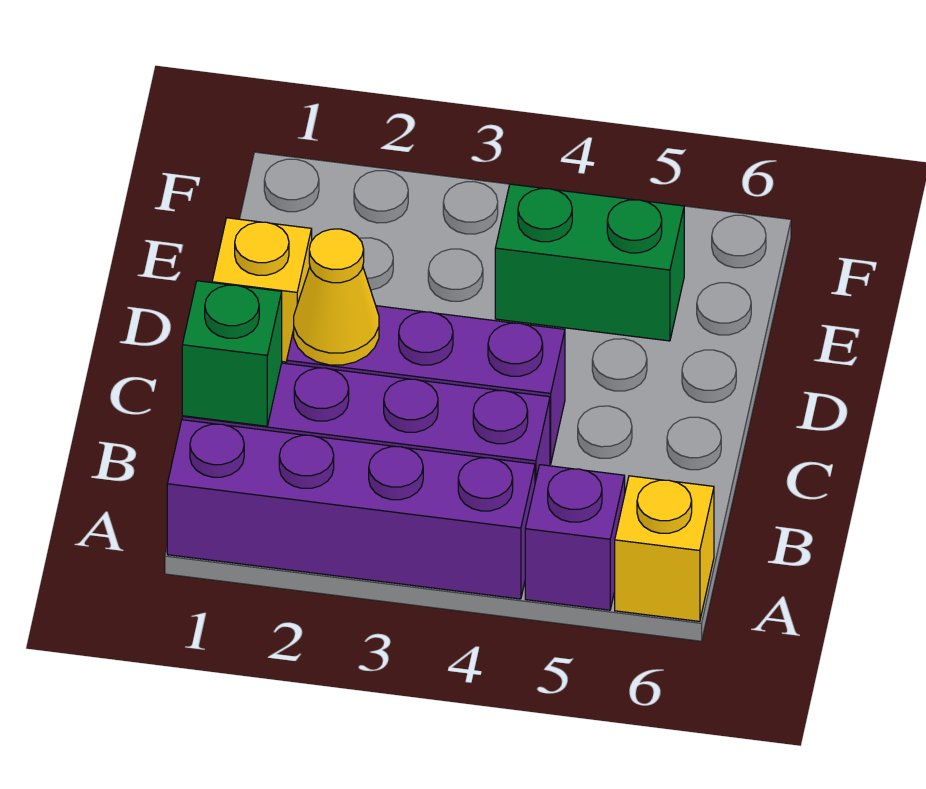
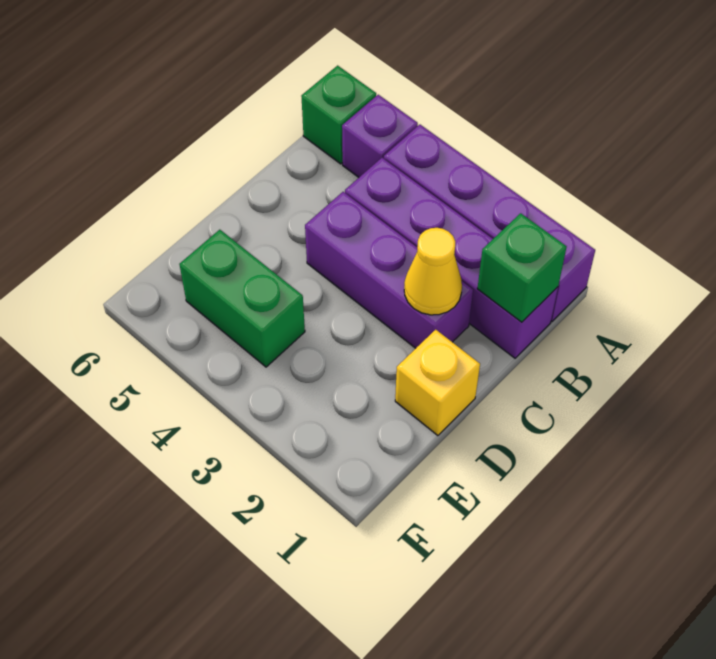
yellow 1x1 brick [615,476,714,621] -> green 1x1 brick [301,66,376,164]

